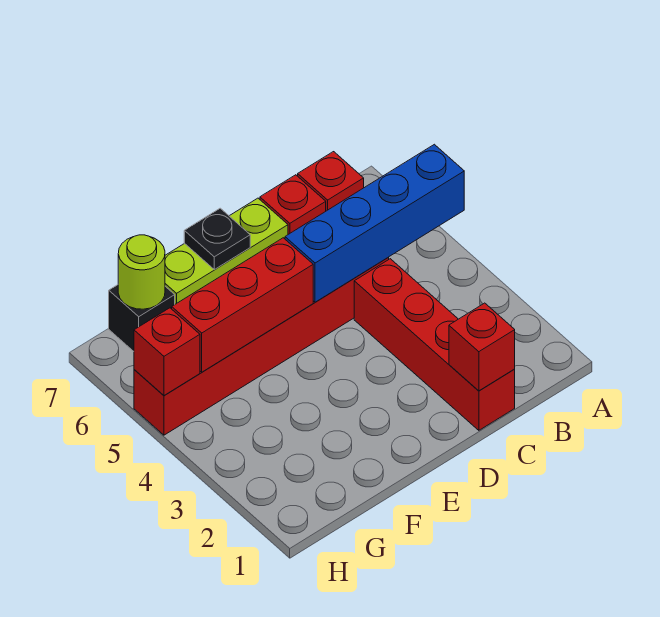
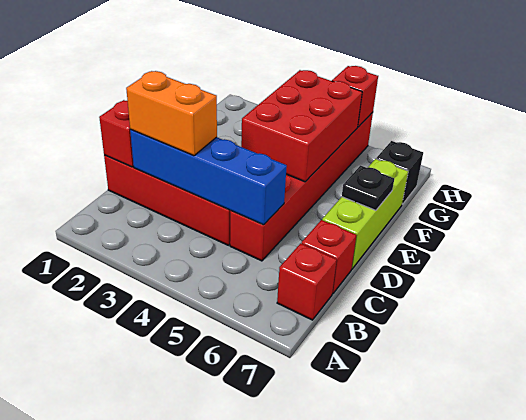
blue 1x4 brick [285,144,464,302] -> blue 1x4 brick turned to [130,129,287,225]
none -> orange 1x2 brick [126,71,217,156]
red 1x3 brick [172,238,313,372] -> red 2x3 brick [241,70,362,182]
lime 1x1 round brick [118,235,165,309] -> none

